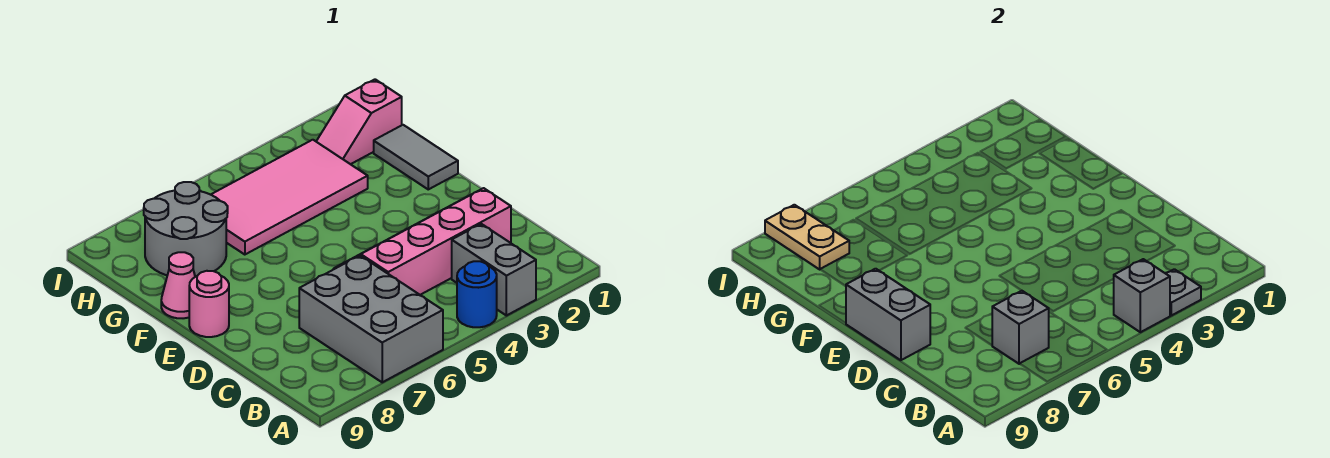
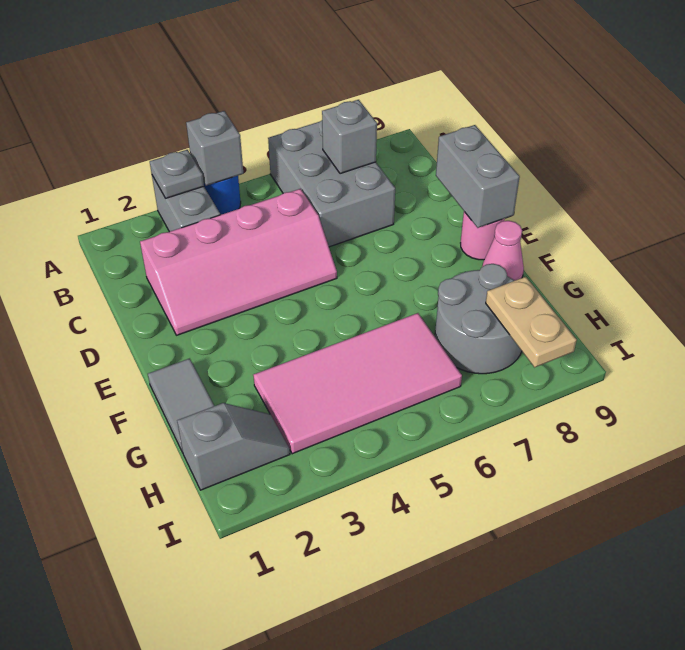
pink 1x2 slope [316,79,402,164] -> grey 1x2 slope [177,403,290,490]

